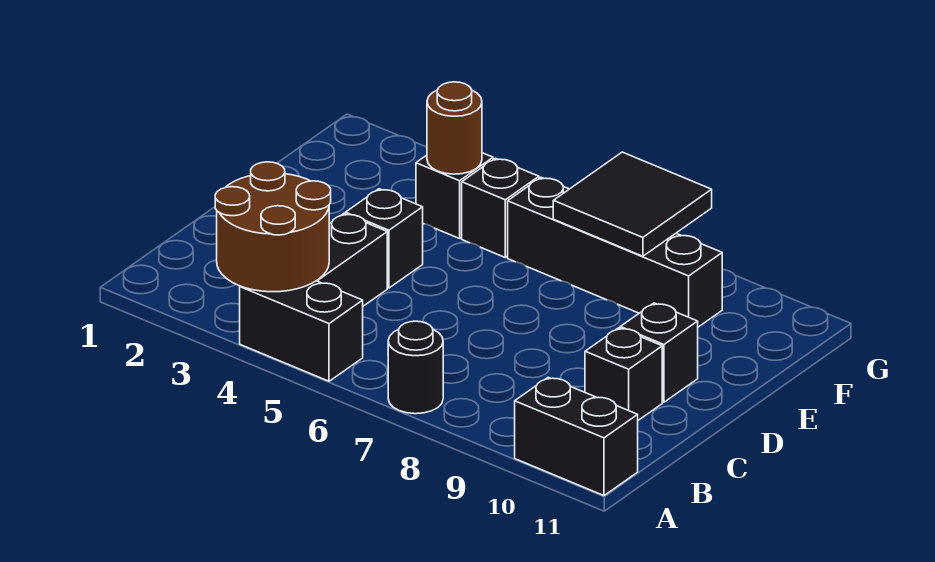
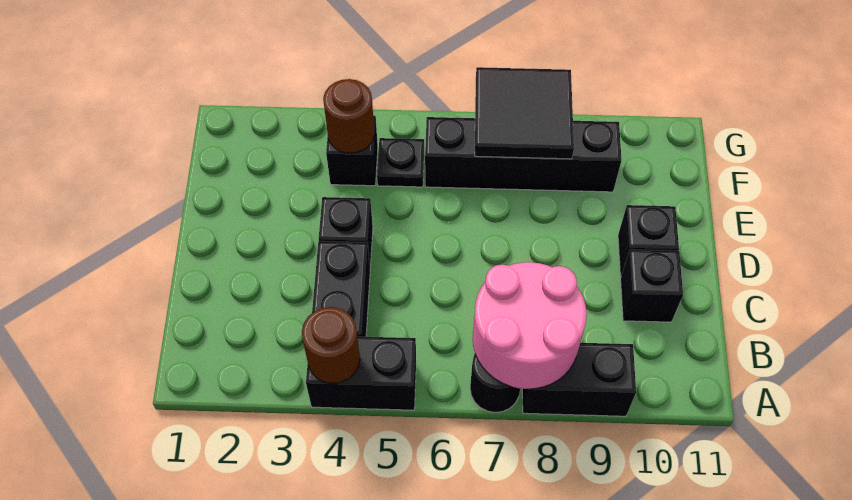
brown 2x2 round brick [215,162,331,292] -> brown 1x1 round brick [302,307,360,383]
none -> pink 2x2 round brick [473,262,587,389]
black 1x2 brick [515,377,638,496] -> black 1x2 brick moved to [522,343,636,416]
black 1x1 brick [462,158,539,257] -> black 1x1 plate [377,138,424,187]

